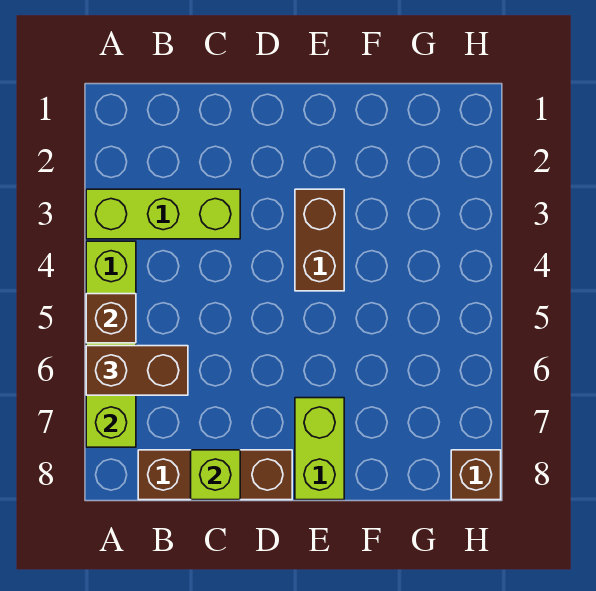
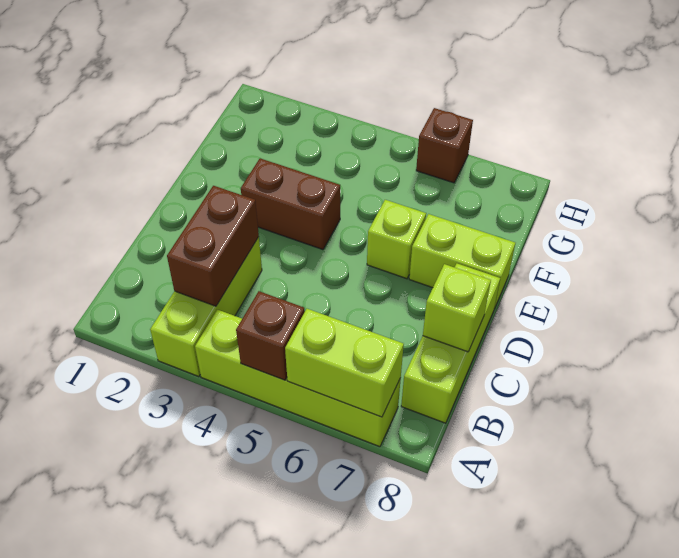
brown 1x2 brick [86,346,188,395] -> brown 1x2 brick moved to [167,186,259,306]
brown 1x3 brick [138,450,292,500] -> lime 1x3 brick [401,264,500,423]
none -> lime 1x1 brick [367,200,426,279]
brown 1x1 brick [451,450,501,500] -> brown 1x1 brick moved to [416,108,473,183]

